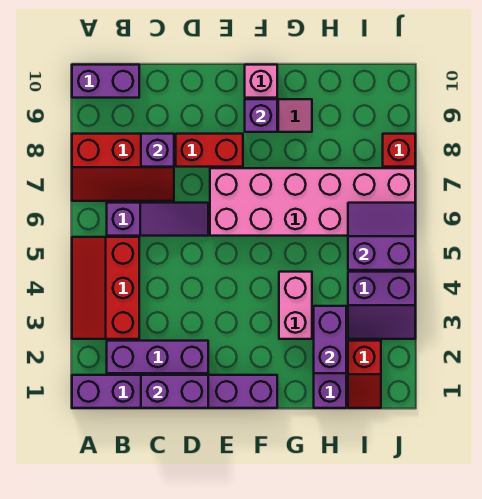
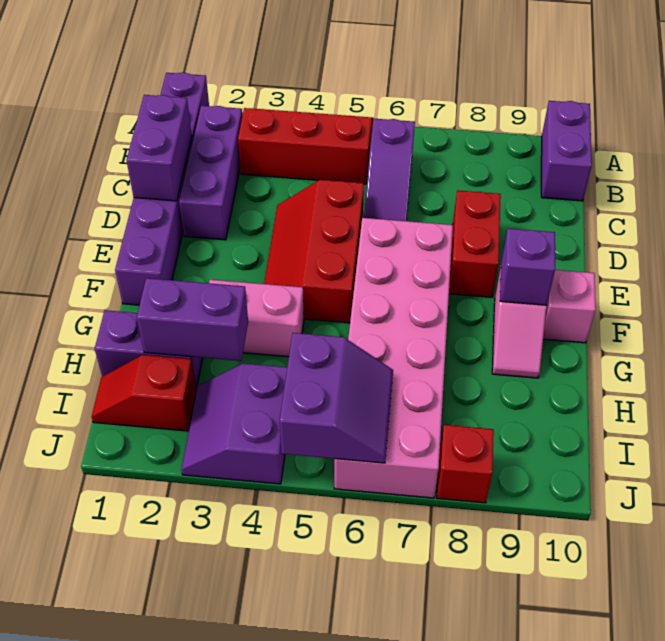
red 2x3 slope [72,134,174,201] -> red 2x3 slope moved to [264,180,364,323]
purple 1x1 brick [141,134,174,167] -> none

